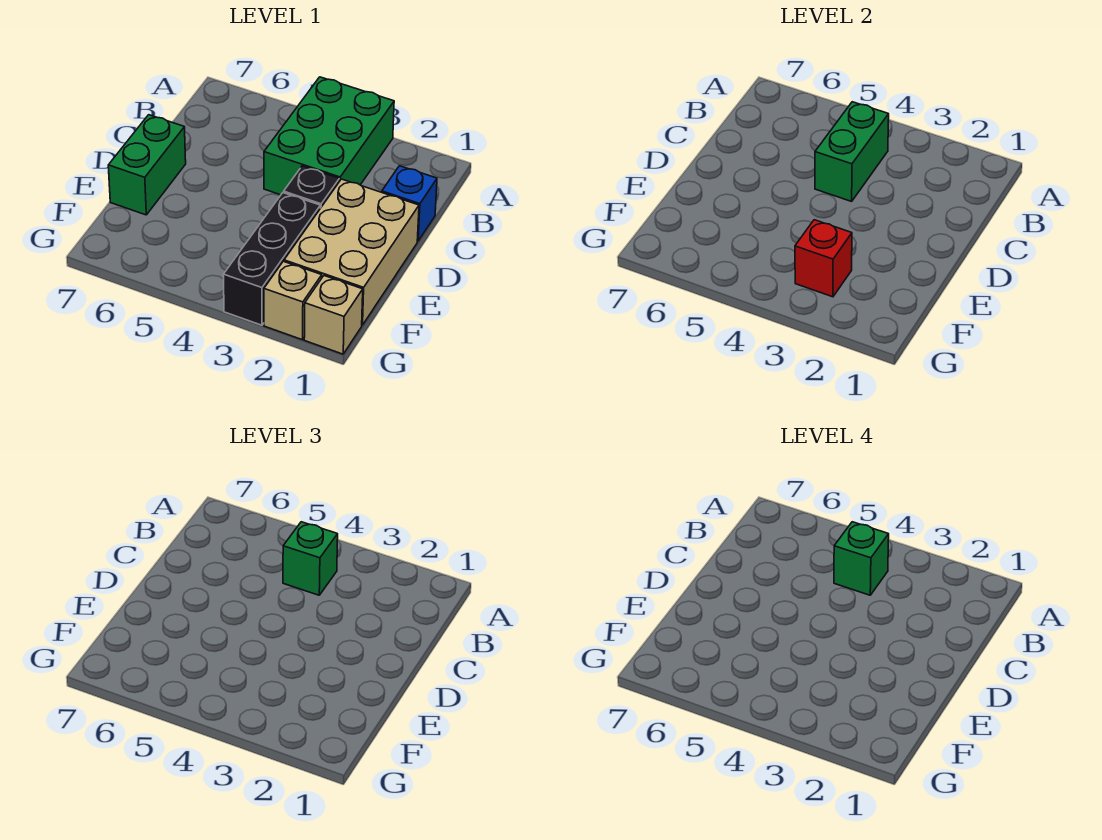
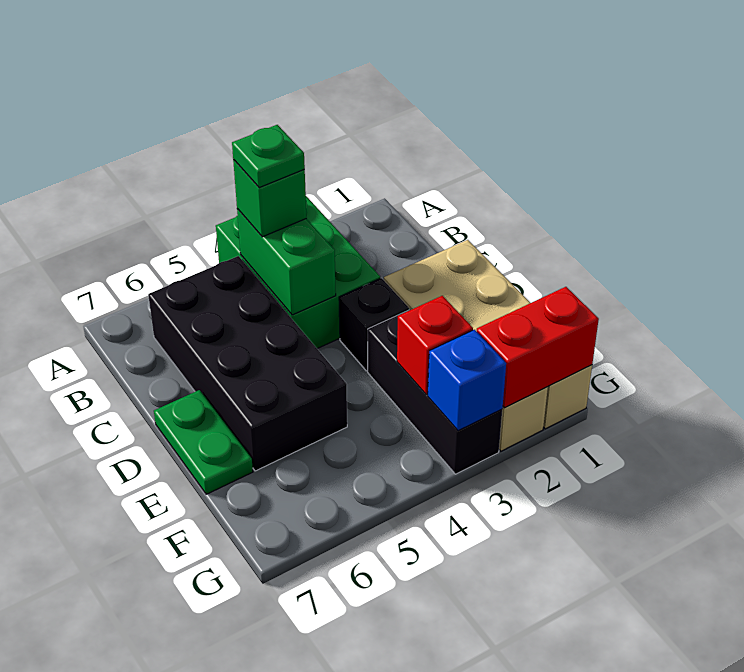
green 1x1 brick [834,522,889,595] -> green 1x1 plate [232,125,305,188]
none -> black 2x4 brick [148,256,347,471]
blue 1x1 brick [382,166,437,241] -> blue 1x1 brick moved to [428,330,506,431]
green 1x2 brick [108,115,186,215] -> green 1x2 plate [154,390,253,494]
none -> red 1x2 brick [477,287,599,408]

